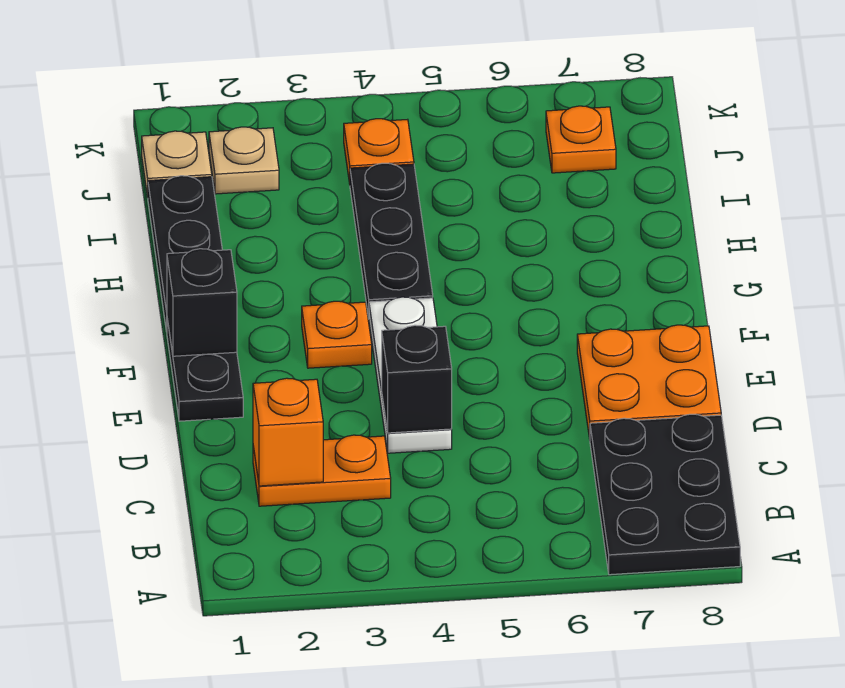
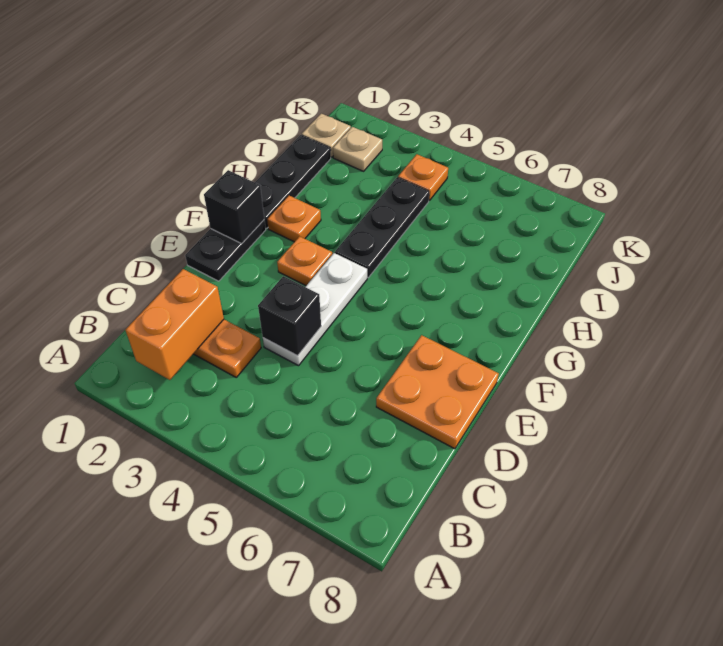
black 2x3 plate [590,414,740,575] -> none
orange 1x1 brick [253,378,323,486] -> orange 1x2 brick [125,269,224,380]
orange 1x1 plate [546,106,616,173] -> orange 1x1 plate moved to [267,196,321,242]

